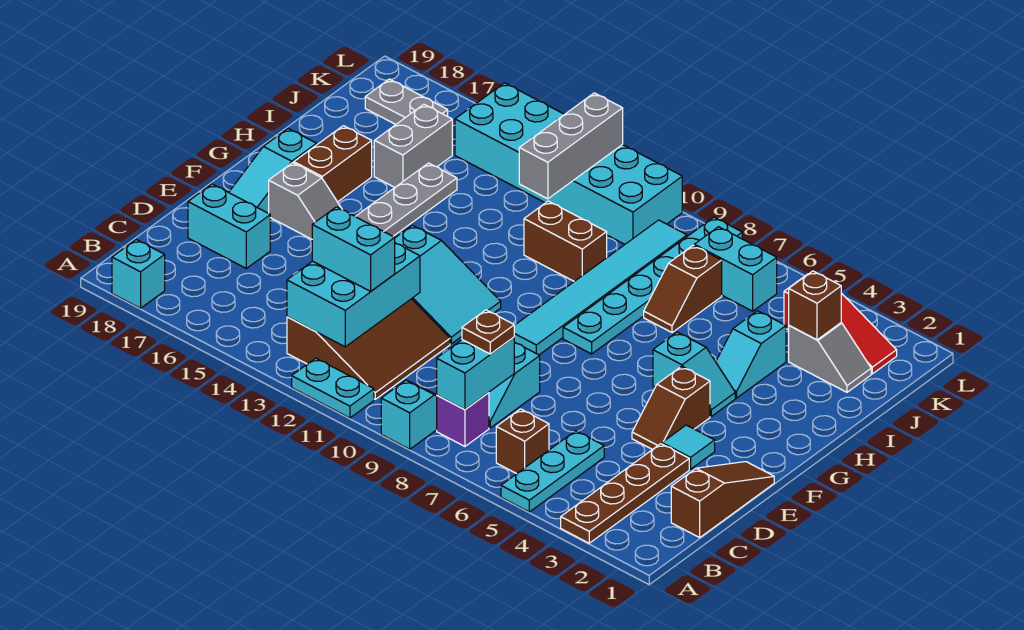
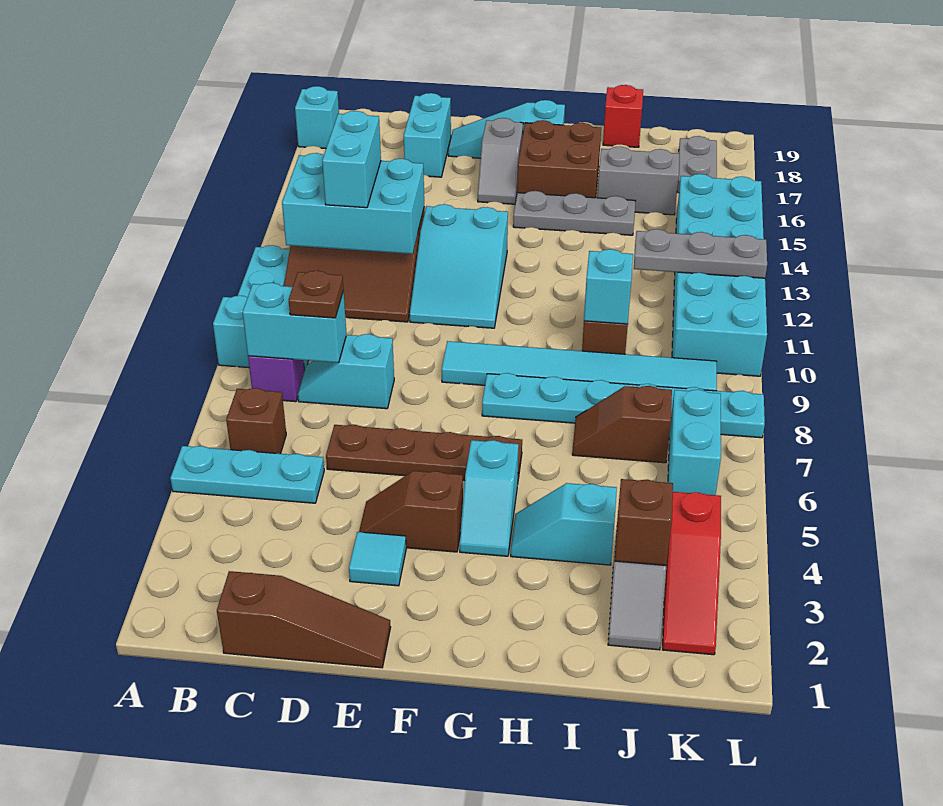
brown 1x4 plate [561,444,689,543] -> brown 1x4 plate moved to [326,425,522,481]
brown 1x2 brick [294,126,372,202] -> brown 2x2 brick [517,120,601,198]
none -> cyan 1x1 brick [584,249,633,324]
none -> red 1x1 brick [603,85,643,147]
grey 1x3 brick [519,93,623,199] -> grey 1x3 plate [634,229,767,278]

